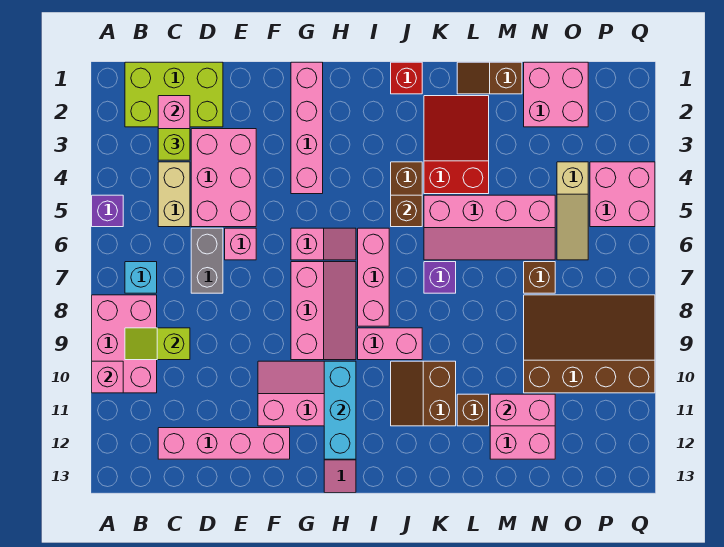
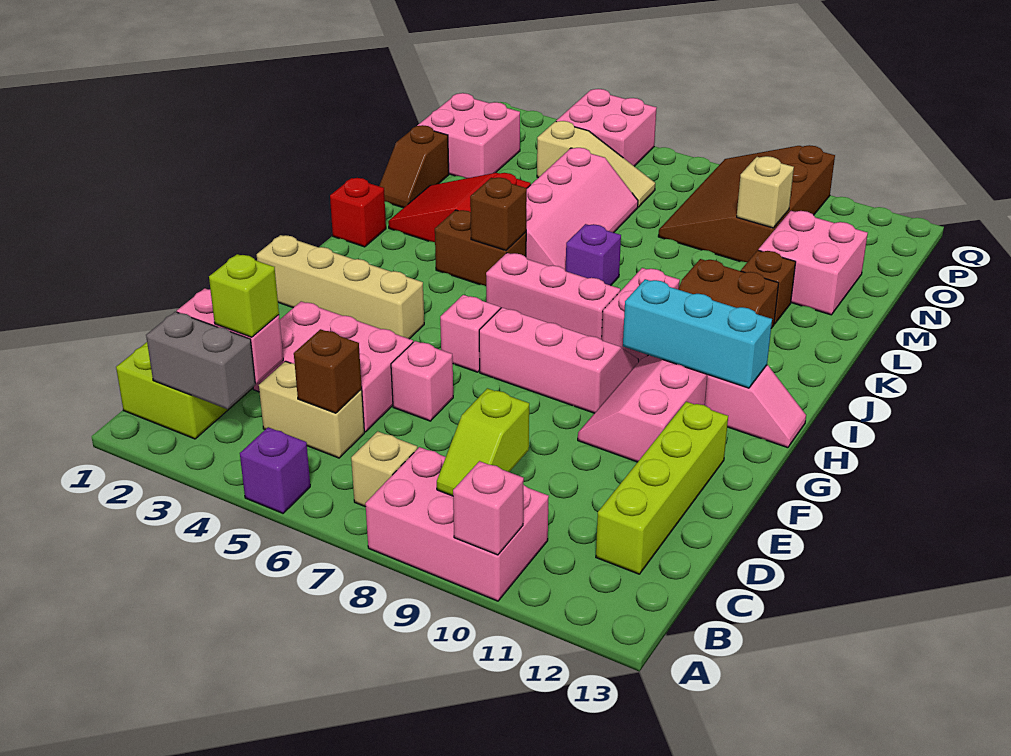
cyan 1x1 brick [125,262,157,293] -> tan 1x1 brick [351,431,417,507]
pink 1x4 brick [158,428,290,459] -> lime 1x4 brick [596,402,728,574]
grey 1x2 brick [191,228,223,293] -> grey 1x2 brick moved to [146,312,255,409]
pink 1x4 brick [291,62,323,194] -> tan 1x4 brick [257,235,424,339]
pink 1x2 brick [490,394,555,426] -> none
brown 1x1 brick [524,262,555,293] -> brown 1x1 brick moved to [294,329,362,413]
none -> tan 1x1 brick [737,156,794,228]

